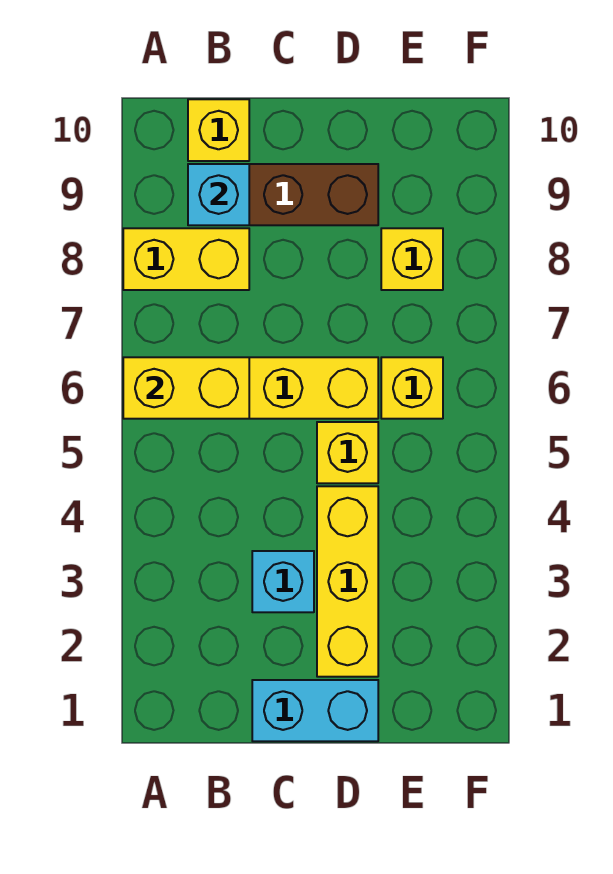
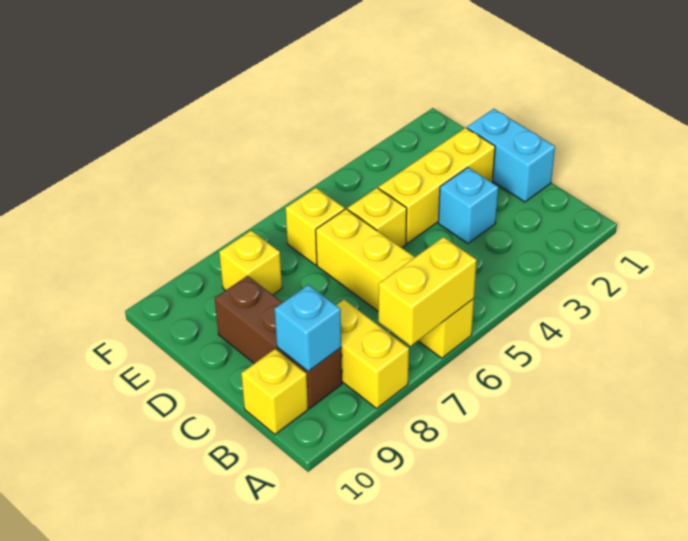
yellow 1x2 brick [123,357,249,419] -> yellow 1x2 brick turned to [378,237,477,346]

